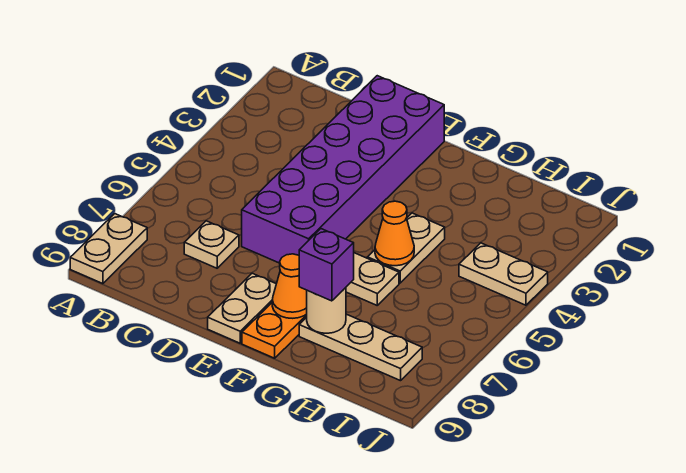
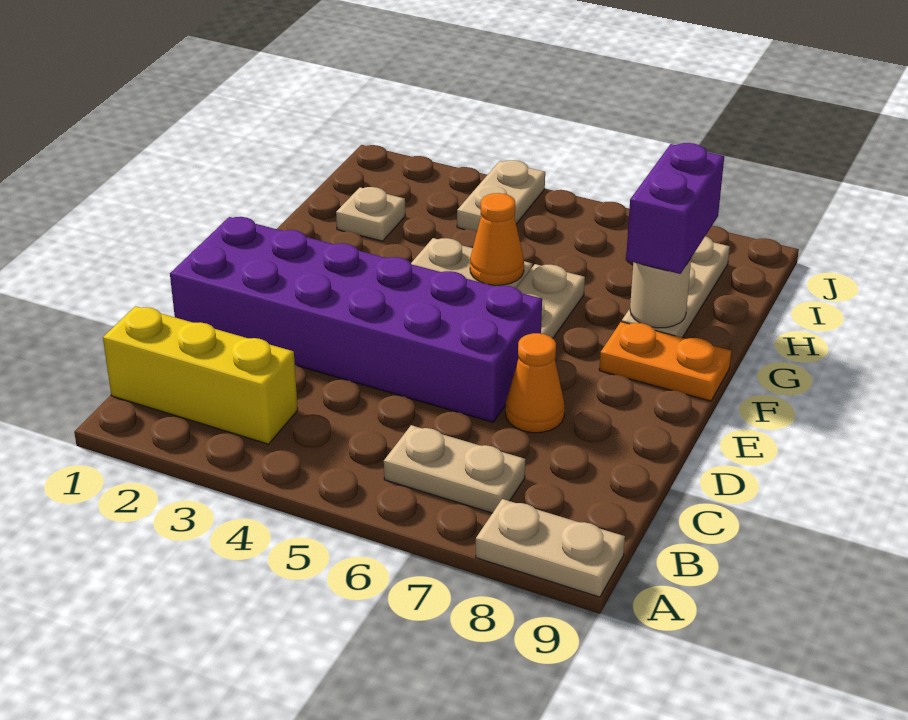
none -> yellow 1x3 brick [103,306,298,444]
tan 1x1 plate [184,221,239,268] -> tan 1x1 plate moved to [336,187,405,241]
tan 1x2 plate [208,273,276,343] -> tan 1x2 plate moved to [384,425,525,513]
orange 1x1 cone [272,254,307,318] -> orange 1x1 cone moved to [506,333,565,433]
purple 1x1 brick [299,229,354,301] -> purple 1x2 brick [626,143,724,274]

